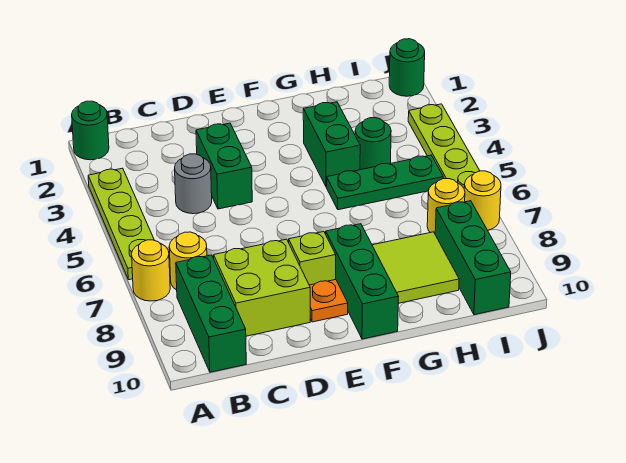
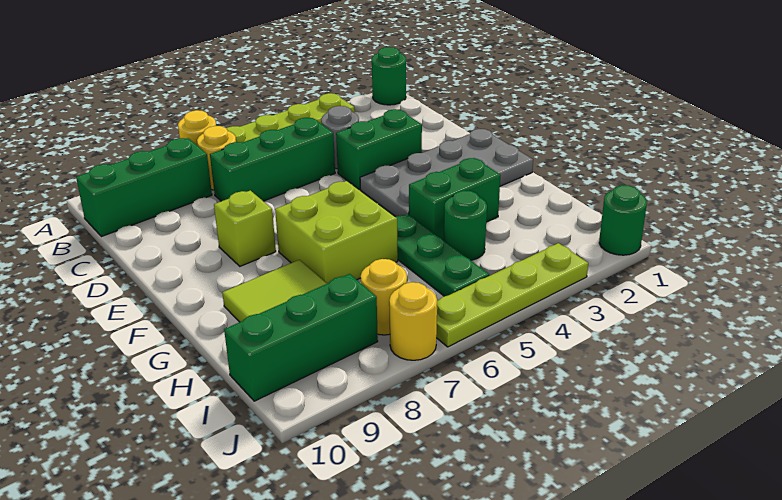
lime 2x2 brick [214,239,310,336] -> lime 2x2 brick moved to [275,181,398,284]
none -> grey 2x4 plate [360,129,533,217]
orange 1x1 plate [309,280,348,322] -> none
green 1x3 brick [326,224,399,339] -> green 1x3 brick moved to [210,118,335,201]

